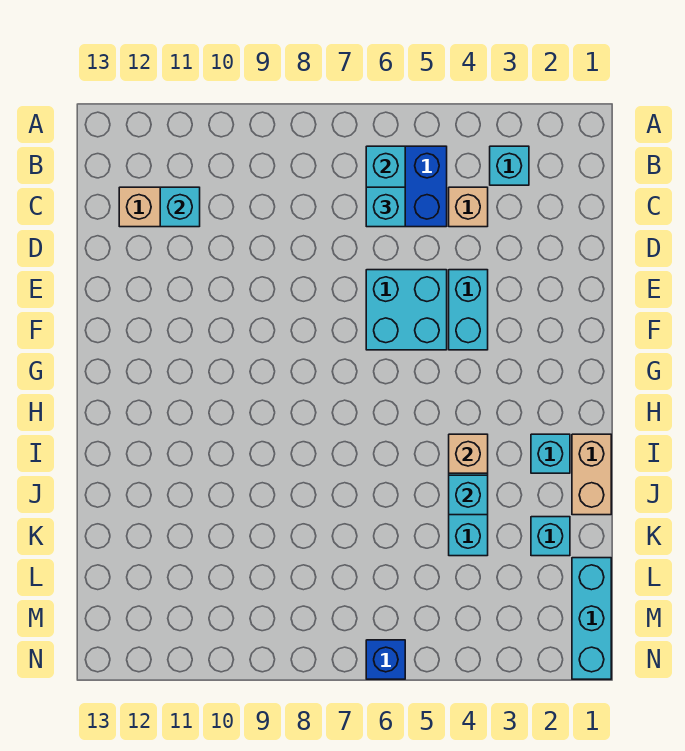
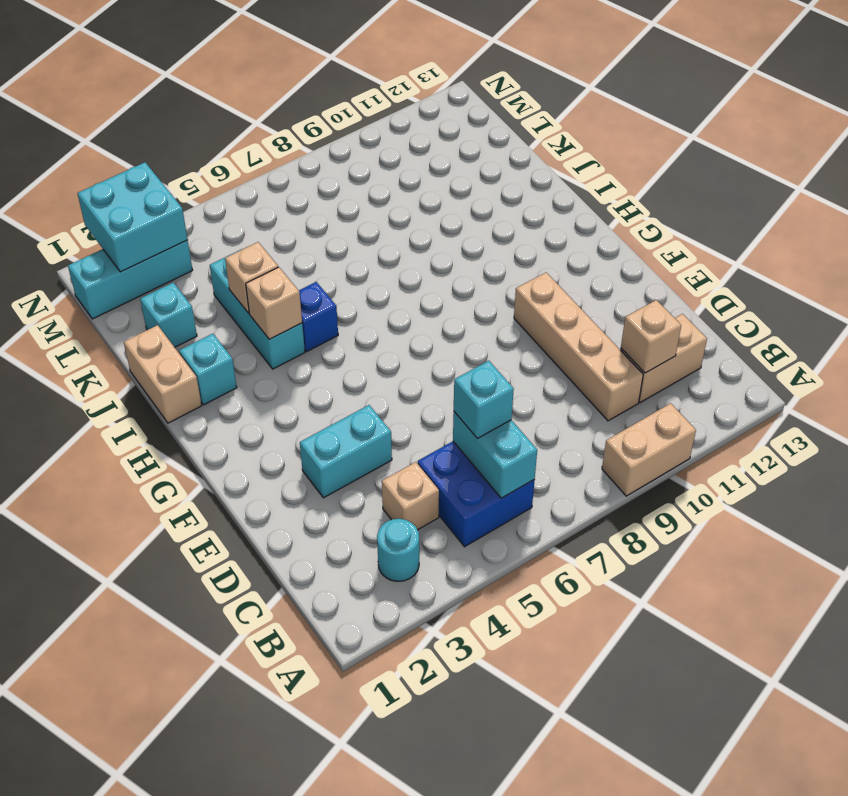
none -> tan 1x2 brick [602,403,696,496]
cyan 1x1 brick [490,146,529,185] -> cyan 1x1 round brick [377,519,419,581]
none -> tan 1x4 brick [514,273,643,421]
cyan 1x1 brick [160,187,200,227] -> tan 1x1 brick [621,300,681,373]
cyan 1x2 brick [449,270,488,350] -> cyan 1x2 brick turned to [300,405,392,498]
cyan 2x2 brick [366,270,447,350] -> cyan 2x2 brick moved to [78,162,188,272]
cyan 1x1 brick [449,475,488,515] -> tan 1x1 brick [225,242,278,313]
cyan 1x3 brick [572,558,611,679] -> cyan 1x3 brick turned to [68,240,192,319]
blue 1x1 brick [366,640,405,679] -> blue 1x1 brick moved to [299,282,338,351]

